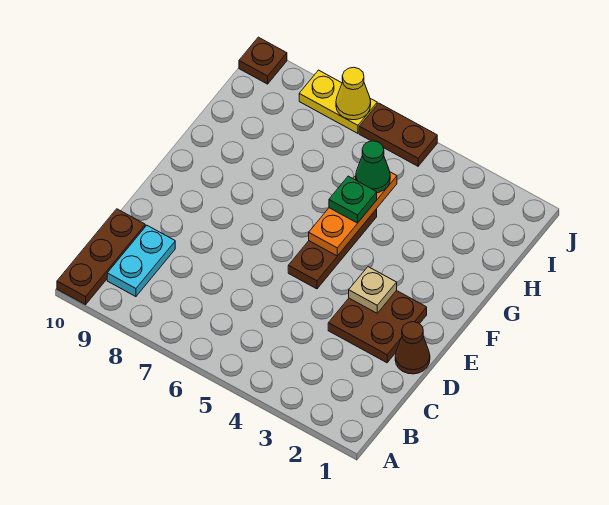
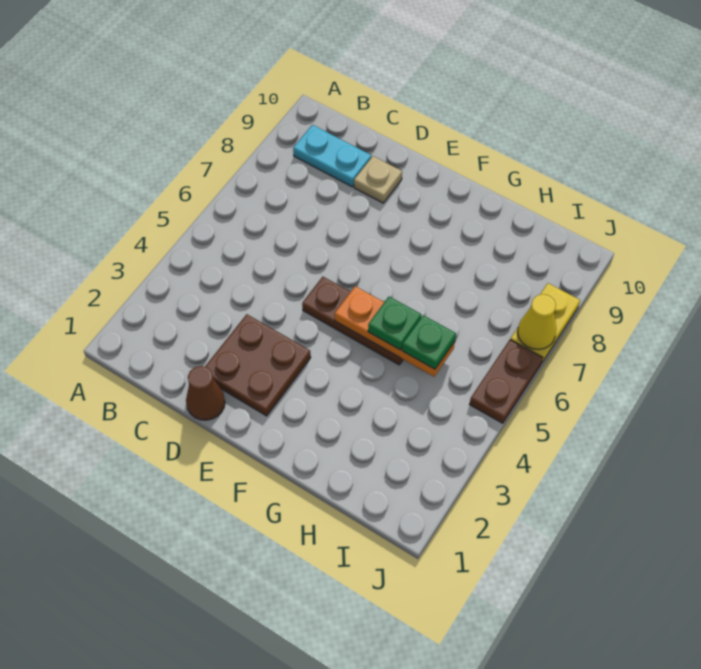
brown 1x3 plate [57,209,145,305] -> none
tan 1x1 plate [349,267,397,313] -> tan 1x1 plate moved to [354,156,402,203]
green 1x1 cone [356,141,390,193] -> green 1x1 plate [402,315,456,369]
brown 1x1 plate [239,37,287,84] -> none

